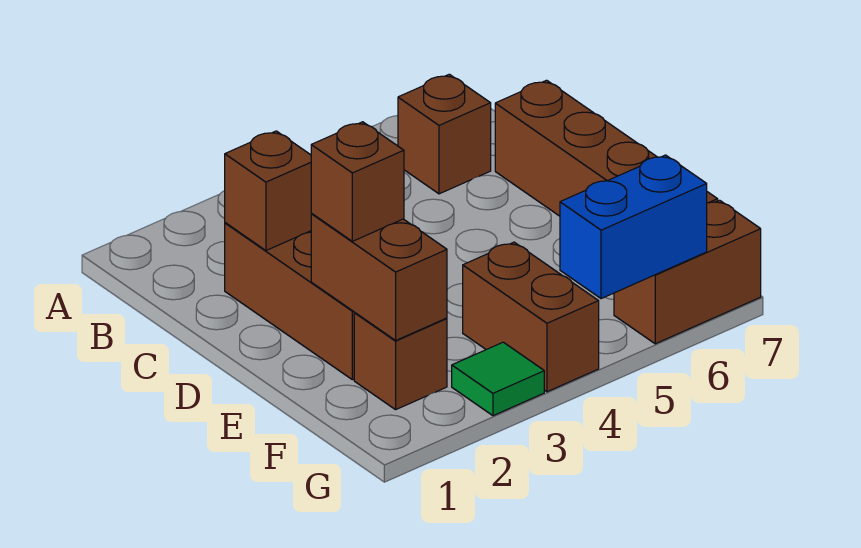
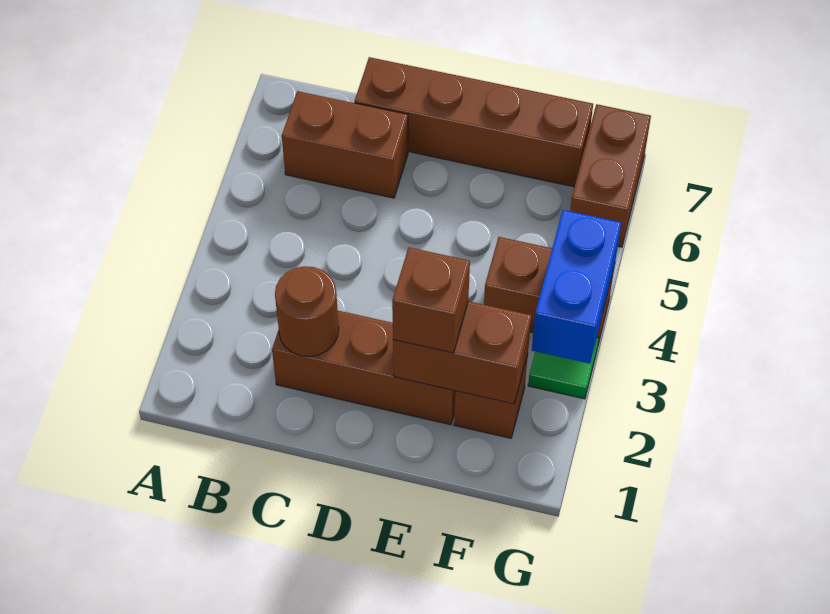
brown 1x1 brick [398,74,491,194] -> brown 1x2 brick [282,91,408,198]
brown 1x1 brick [225,131,312,250] -> brown 1x1 round brick [275,266,339,356]
blue 1x2 brick [560,155,707,299] -> blue 1x2 brick moved to [532,210,621,364]

